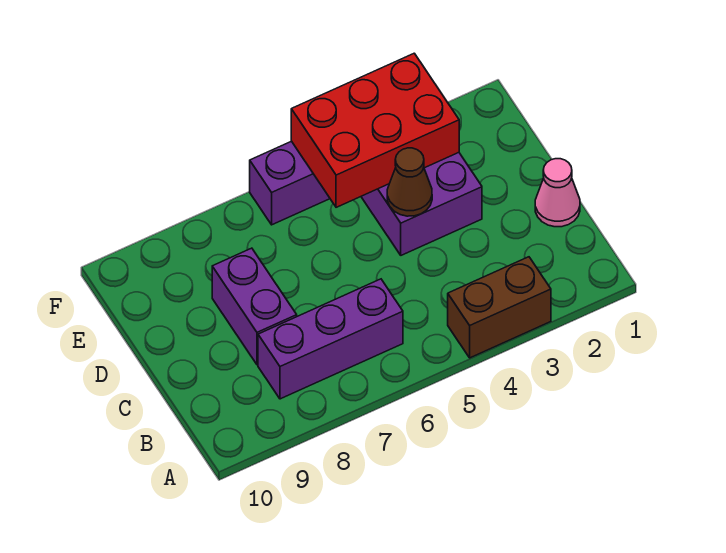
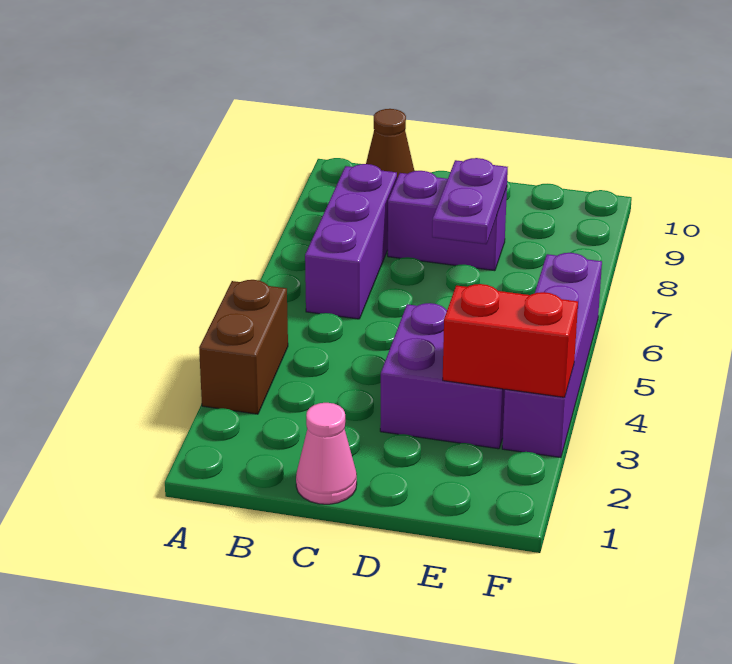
brown 1x1 cone [387,148,432,216] -> brown 1x1 cone moved to [366,109,414,178]
none -> purple 1x2 plate [432,158,508,244]
red 2x3 brick [291,53,459,207] -> red 1x2 brick [443,284,578,397]

